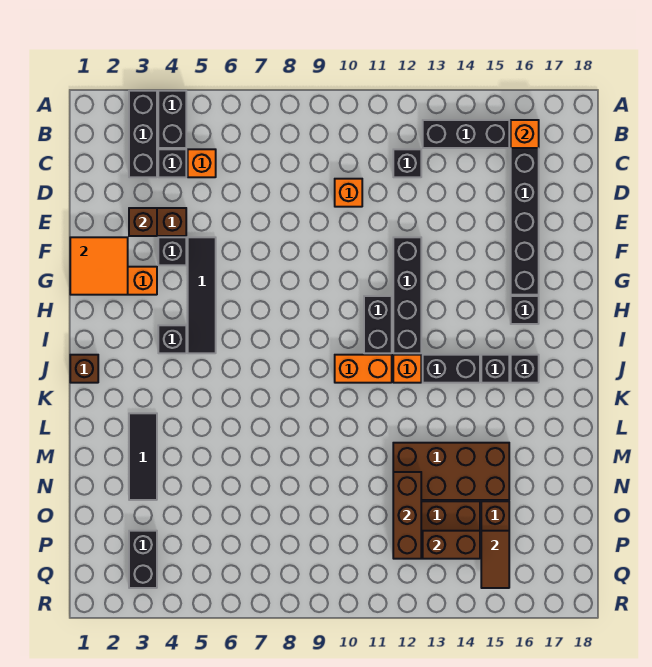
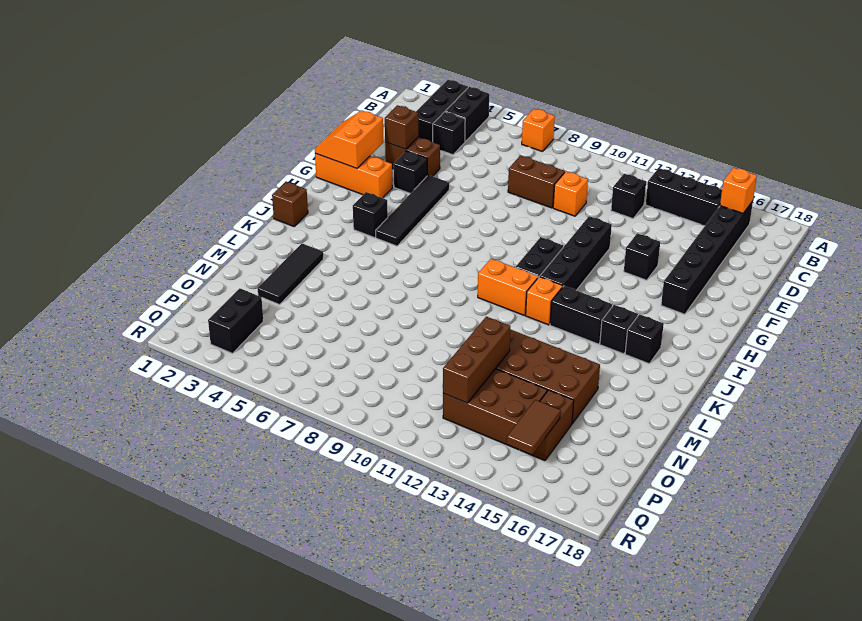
orange 1x1 brick [188,149,216,177] -> orange 1x1 brick moved to [522,109,555,152]
orange 2x2 tile [70,237,128,295] -> orange 2x2 slope [315,111,384,168]
black 1x1 brick [511,296,539,324] -> black 1x1 brick moved to [624,233,660,280]
brown 1x2 brick [423,531,480,559] -> brown 1x2 brick moved to [508,155,565,208]

